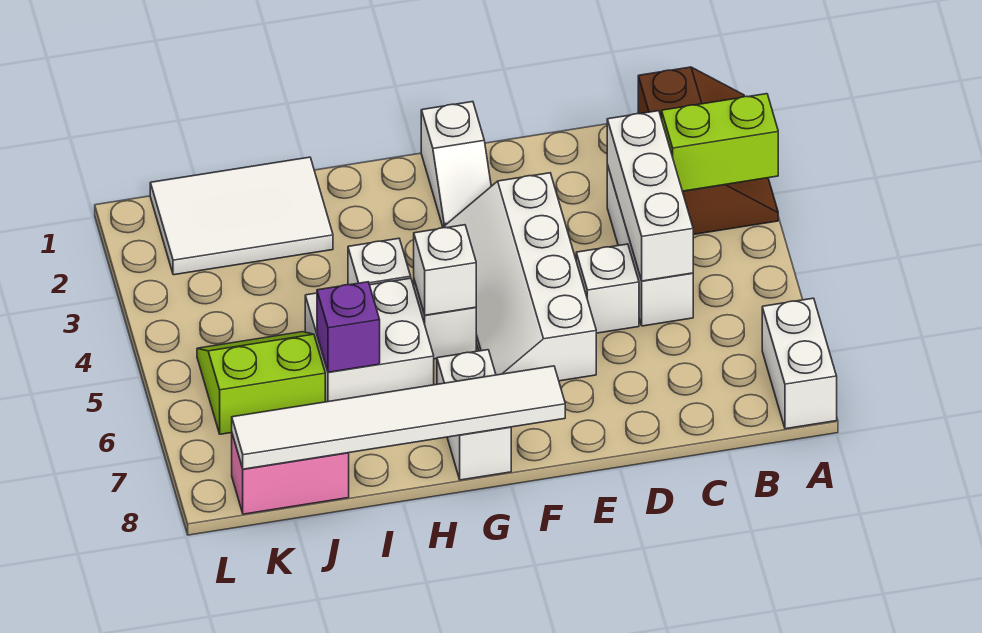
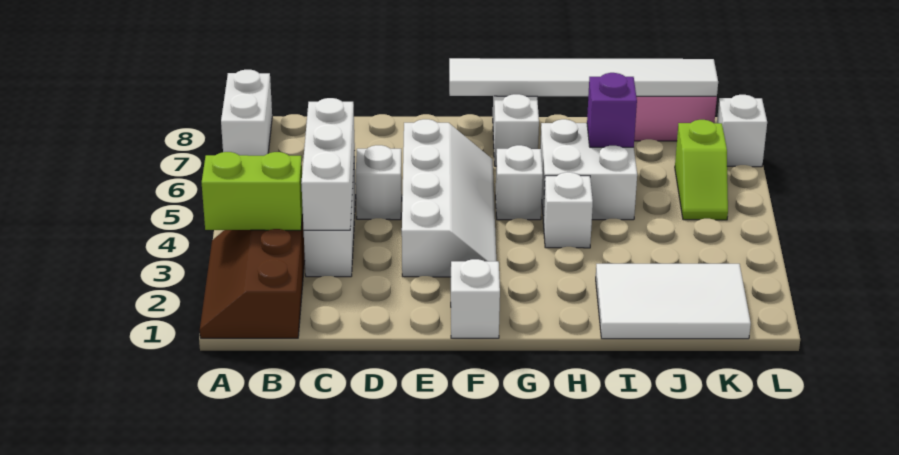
white 1x1 brick [414,225,476,315] -> white 1x1 brick moved to [717,95,767,167]
lime 2x2 slope [197,332,325,434] -> lime 1x2 slope [675,120,728,220]

